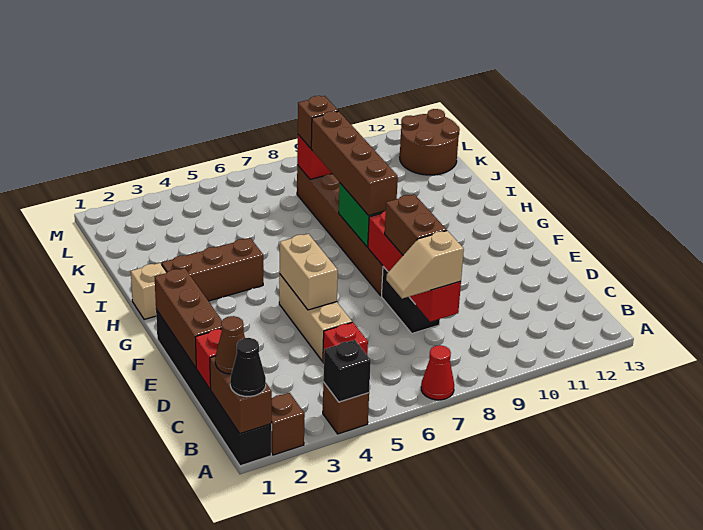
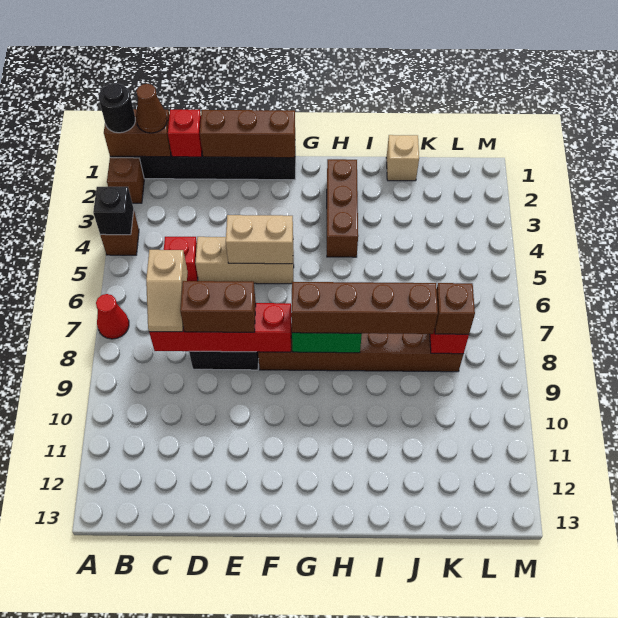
black 1x1 cone [230,338,266,396] -> black 1x1 round brick [99,84,135,133]
tan 1x2 slope [386,231,464,299] -> tan 1x2 slope turned to [146,250,188,332]
tan 1x1 brick [131,263,167,320] -> tan 1x1 brick moved to [386,135,419,181]
brown 2x2 round brick [400,109,460,175] -> none

